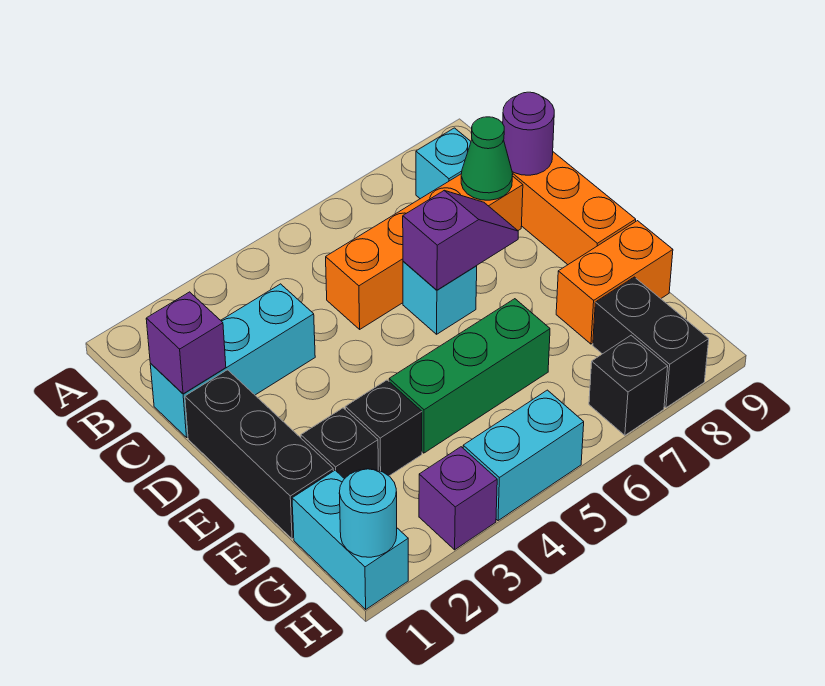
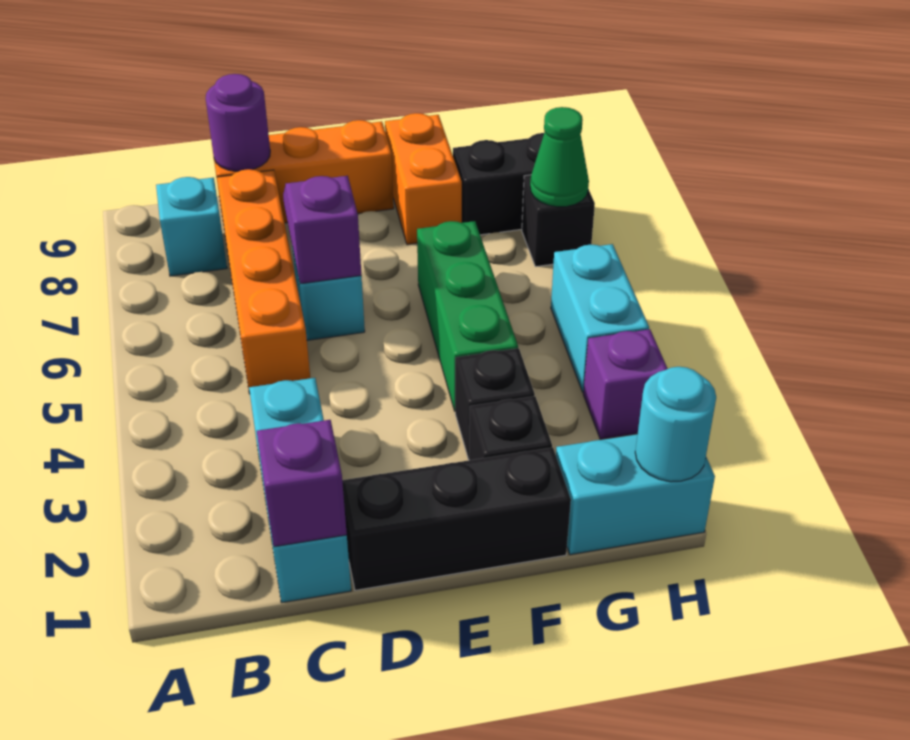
green 1x1 cone [461,117,513,200] -> green 1x1 cone moved to [530,107,589,207]

